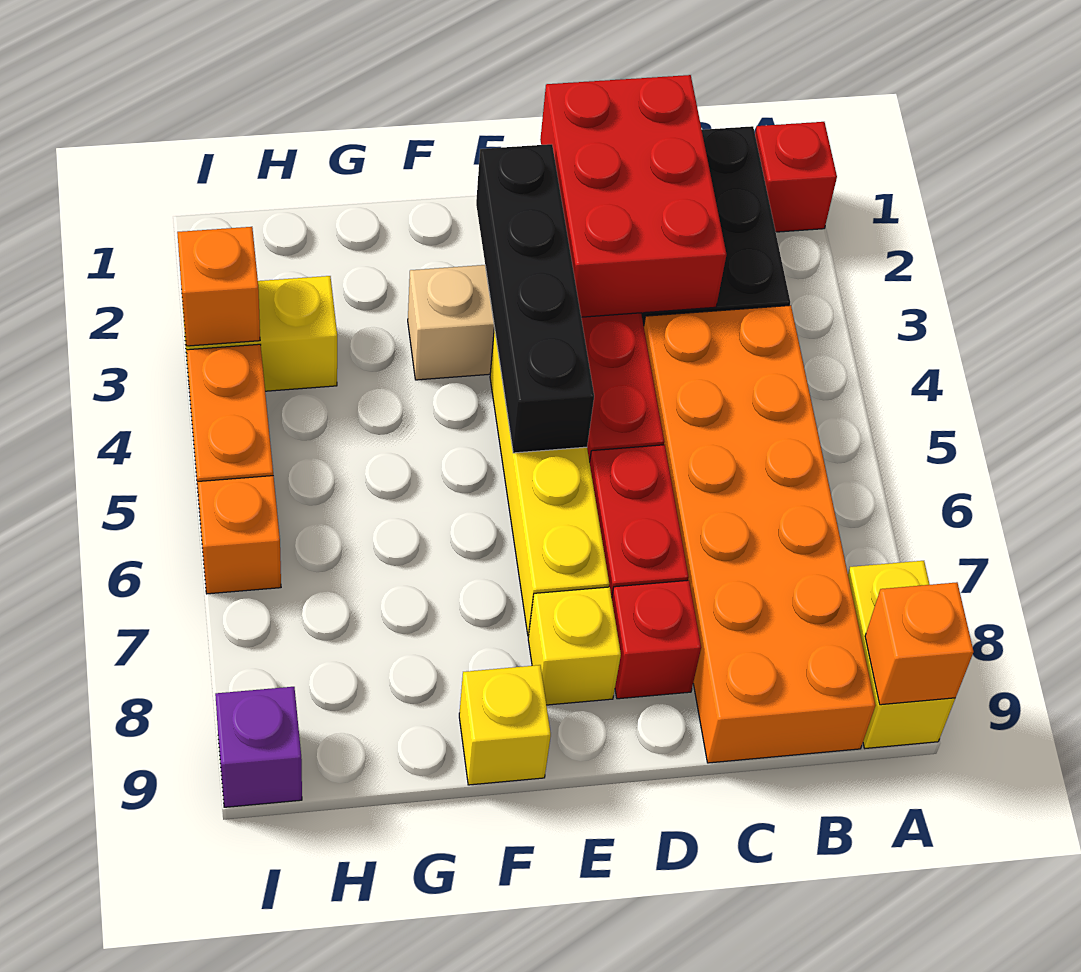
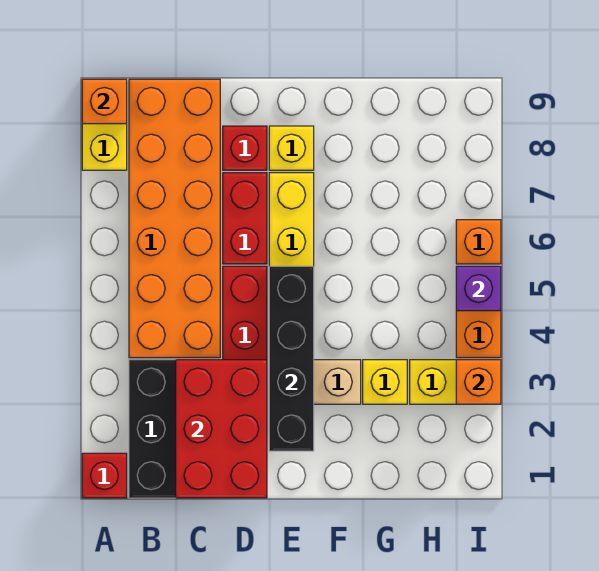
yellow 1x1 brick [459,665,551,785] -> yellow 1x1 brick moved to [363,360,407,404]
purple 1x1 brick [215,687,302,807] -> purple 1x1 brick moved to [456,266,501,311]

